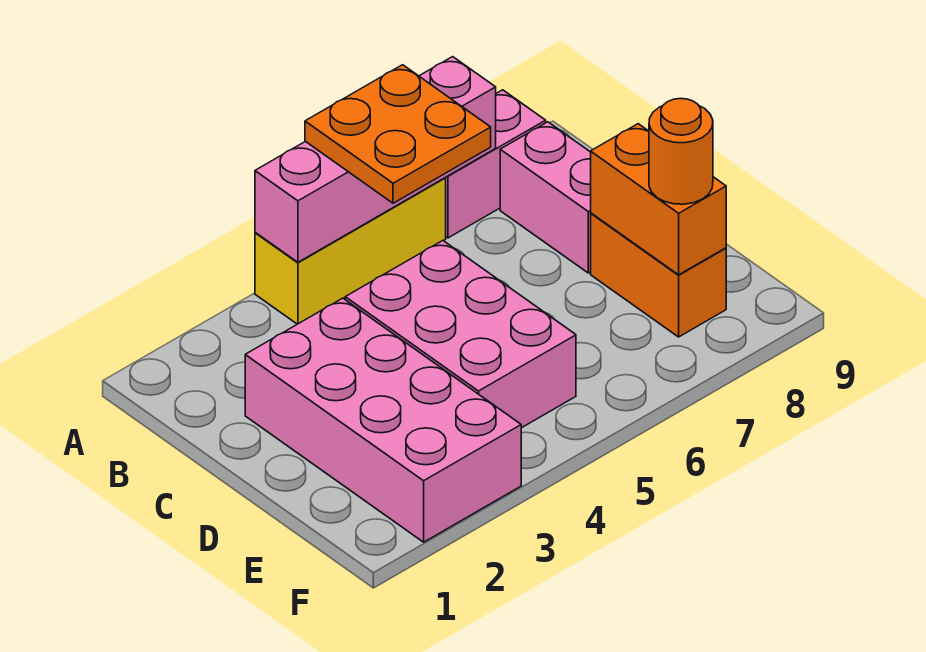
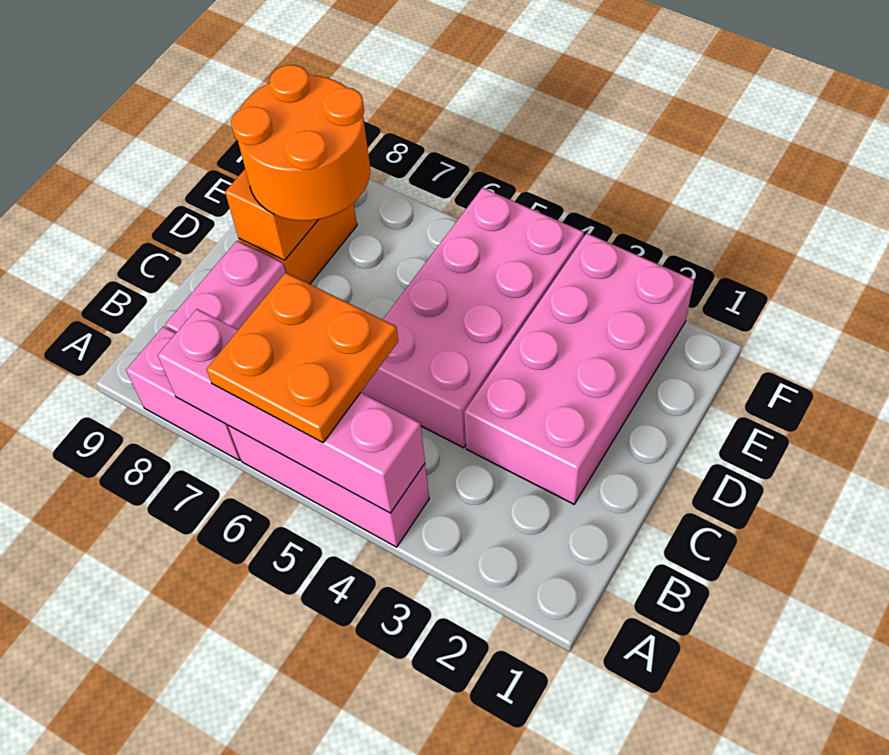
yellow 1x3 brick [255,178,446,324] -> pink 1x3 brick [228,426,429,547]
pink 2x3 brick [345,241,576,428] -> pink 2x4 brick [361,188,584,448]
orange 1x1 round brick [649,98,713,204] -> orange 2x2 round brick [231,65,370,221]

